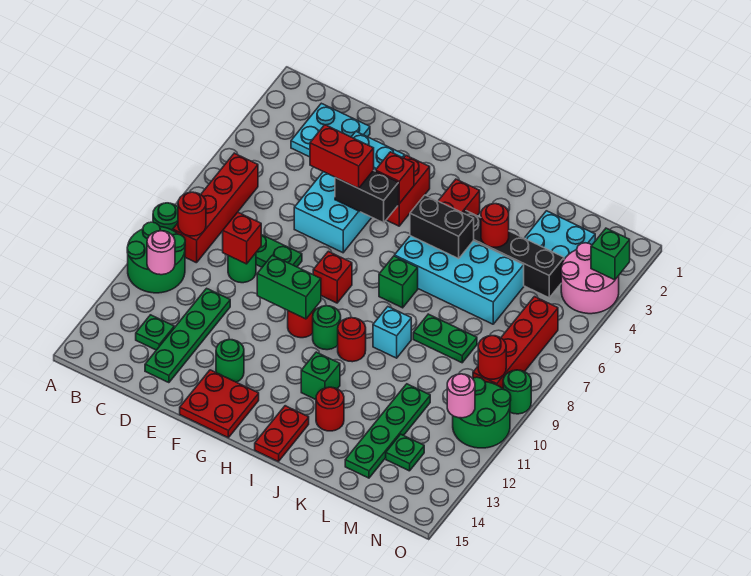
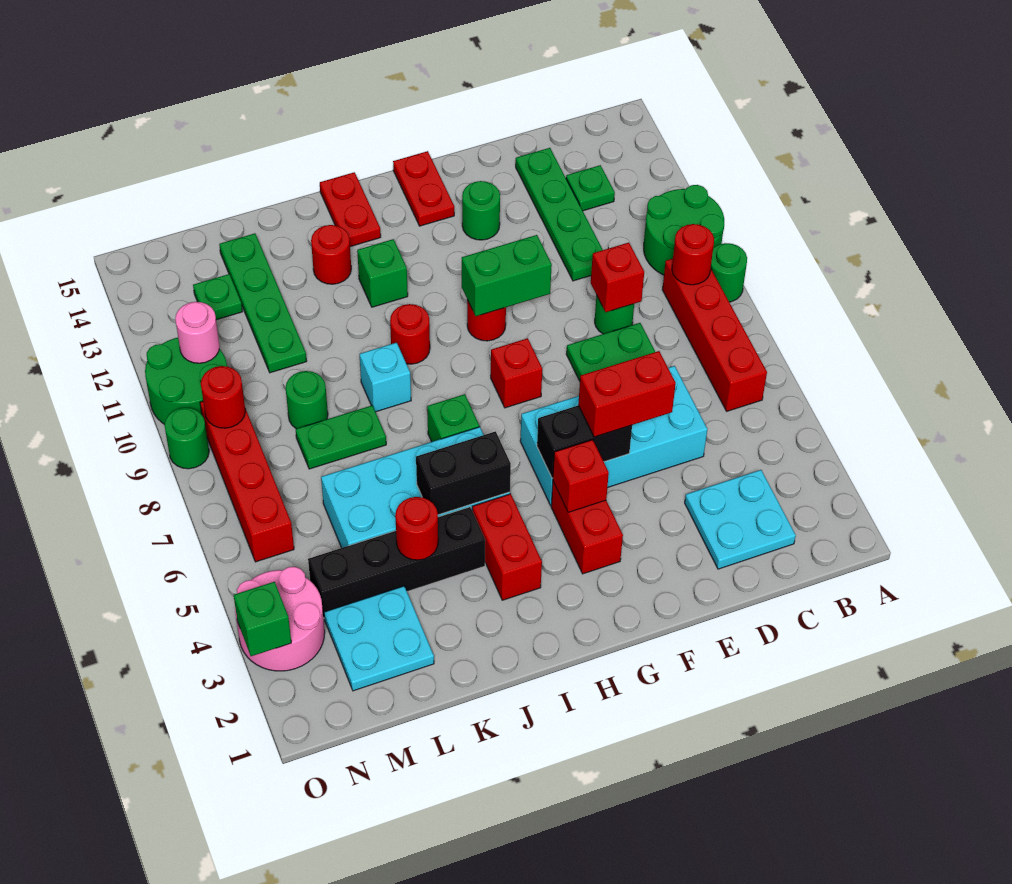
pink 1x1 round brick [147,231,175,275] -> none
cyan 2x4 brick [294,132,405,253] -> cyan 2x4 brick turned to [520,366,707,505]
red 2x2 plate [180,370,259,438] -> red 1x2 plate [393,151,454,226]
green 1x1 round brick [313,306,341,350] -> green 1x1 round brick moved to [286,371,328,429]

